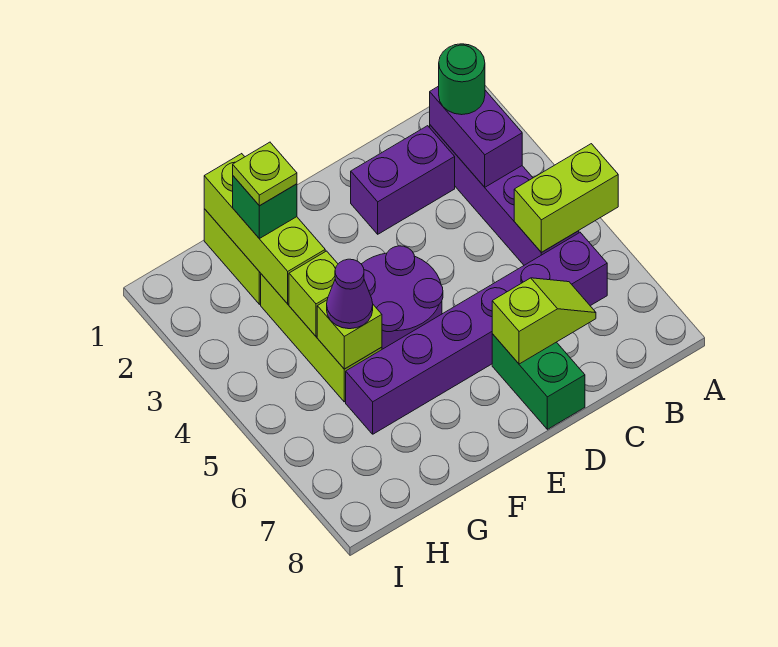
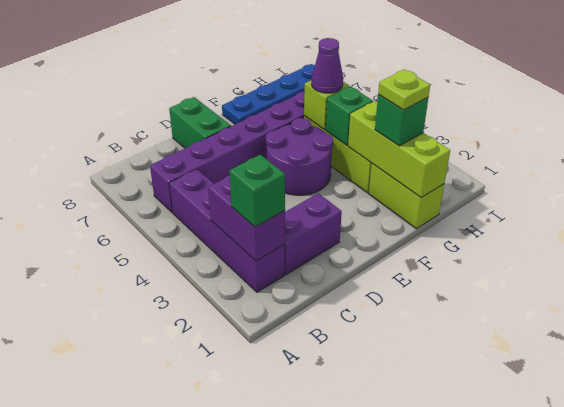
lime 1x2 brick [514,144,618,252] -> none
green 1x1 round brick [439,44,485,115] -> green 1x1 brick [229,155,285,227]
lime 1x2 slope [492,278,596,364] -> none
none -> blue 1x4 plate [222,64,315,124]
lime 1x1 brick [289,251,338,336] -> green 1x1 brick [326,87,373,145]

